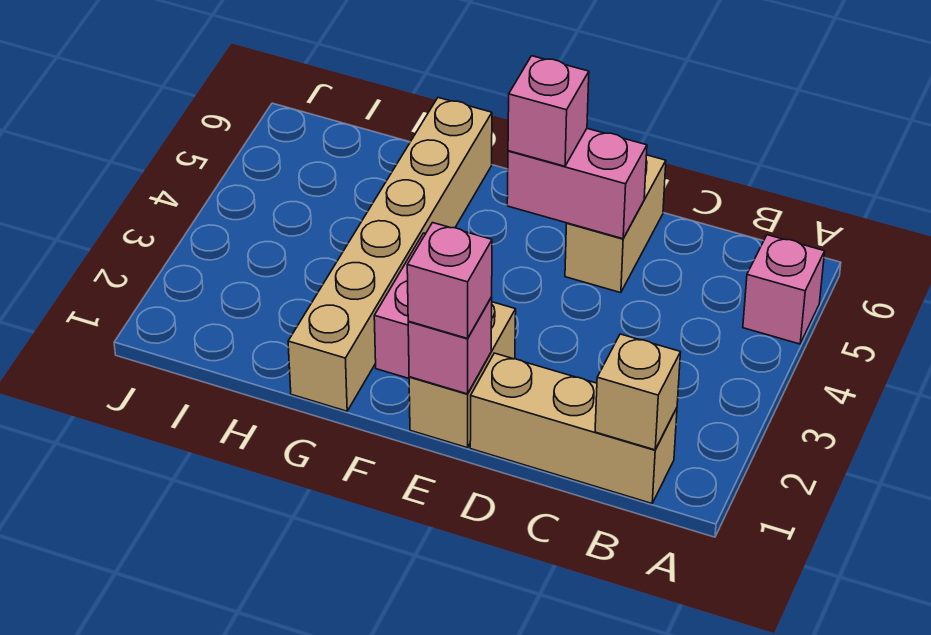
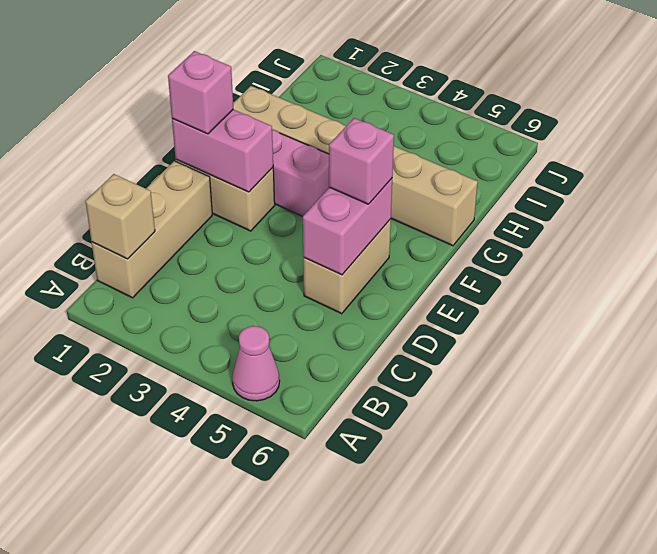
pink 1x1 brick [743,235,825,344] -> pink 1x1 cone [232,326,280,401]
tan 1x2 brick [565,155,666,293] -> tan 1x2 brick turned to [303,219,391,314]
pink 1x1 brick [408,297,492,394] -> pink 1x2 brick [172,109,273,192]

